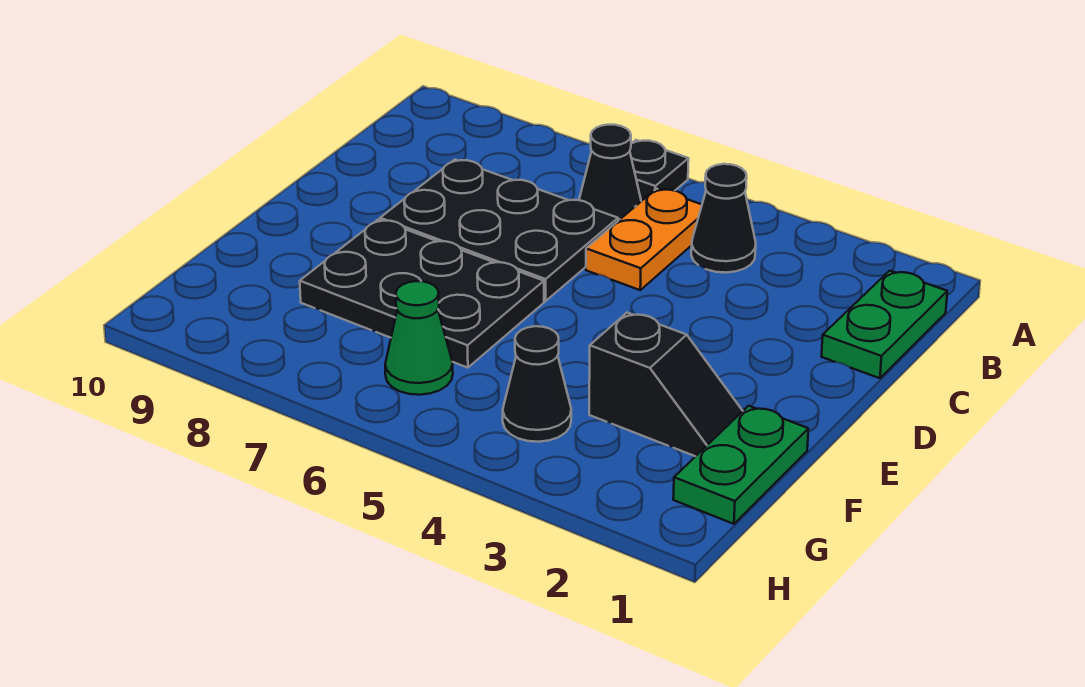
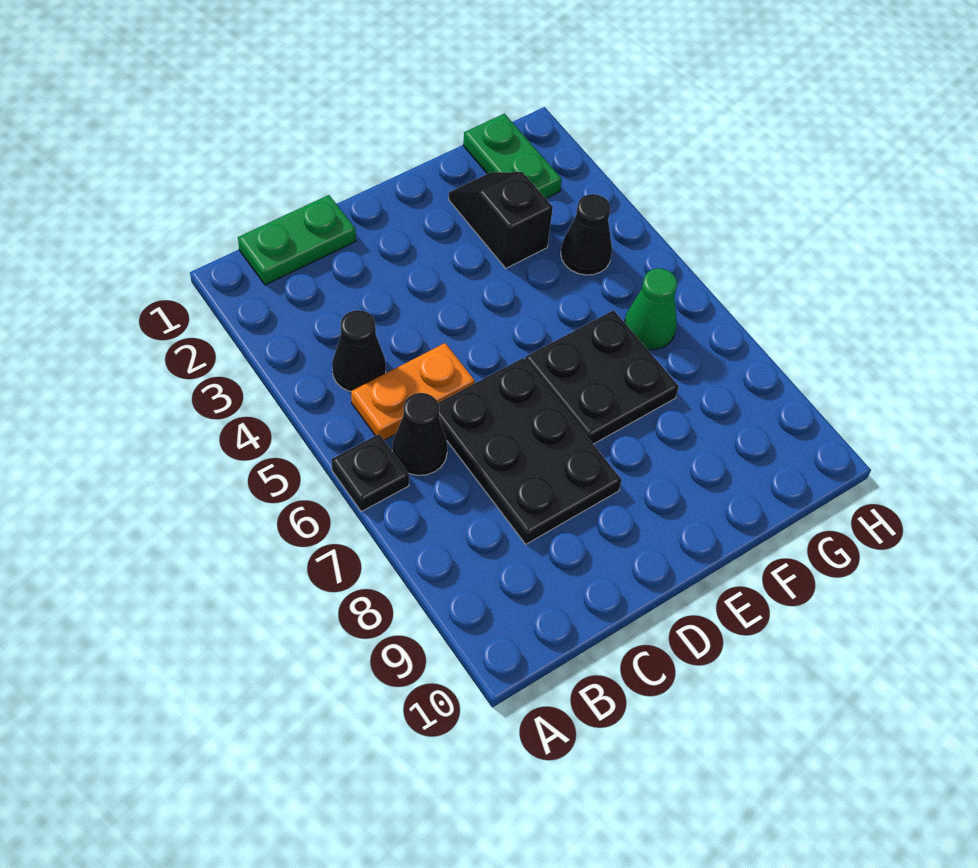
black 2x3 plate [300,219,544,368] -> black 2x2 plate [525,310,679,444]
green 1x2 plate [673,406,808,524] -> green 1x2 plate turned to [463,114,562,198]

